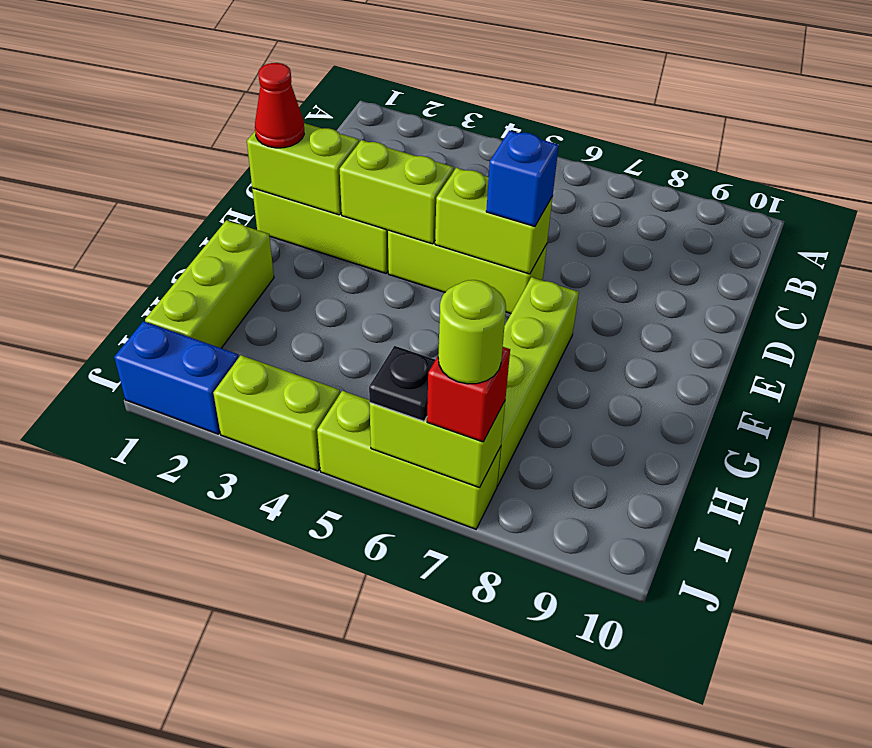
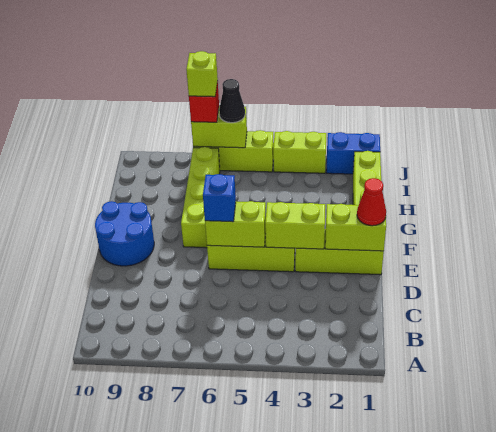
none -> blue 2x2 round brick [95,201,154,266]
black 1x1 plate [369,346,436,421] -> black 1x1 cone [219,79,245,123]
lime 1x1 round brick [438,280,506,384] -> lime 1x1 brick [186,51,218,97]

